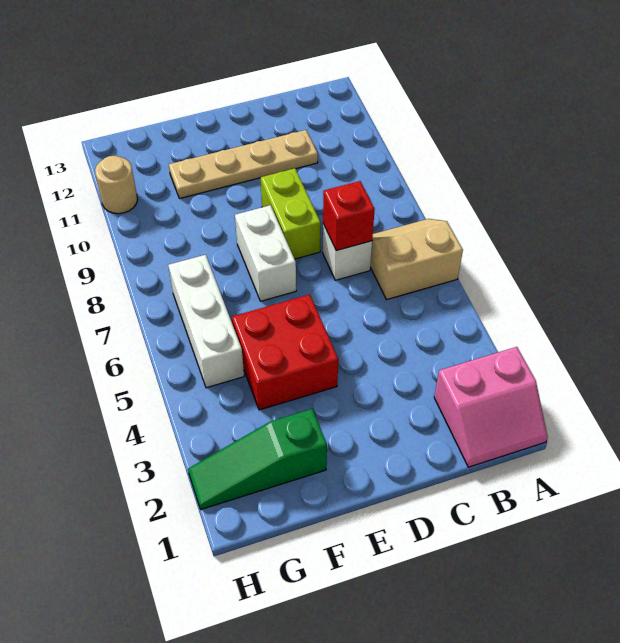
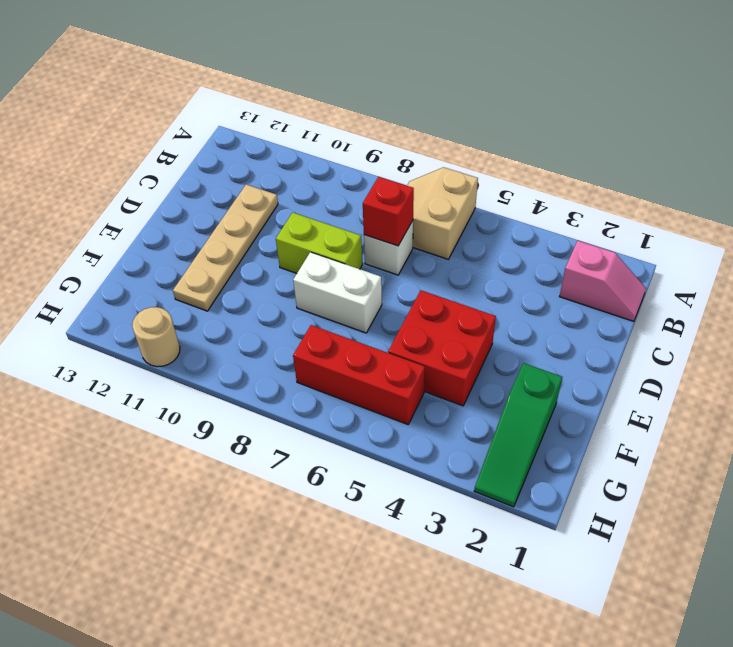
pink 2x2 slope [434,347,548,467] -> pink 1x2 slope [560,241,646,321]
white 1x3 brick [168,255,244,388] -> red 1x3 brick [293,325,425,424]

